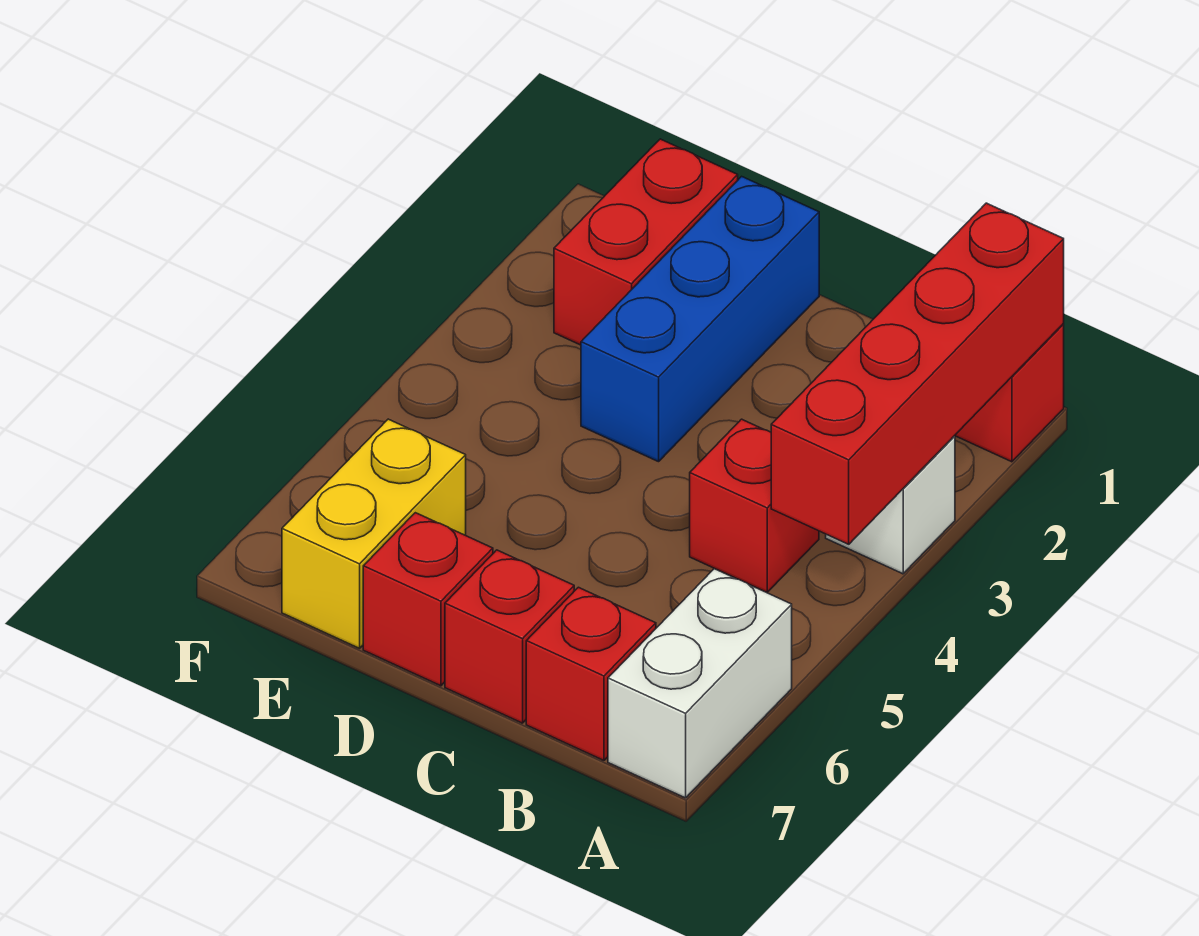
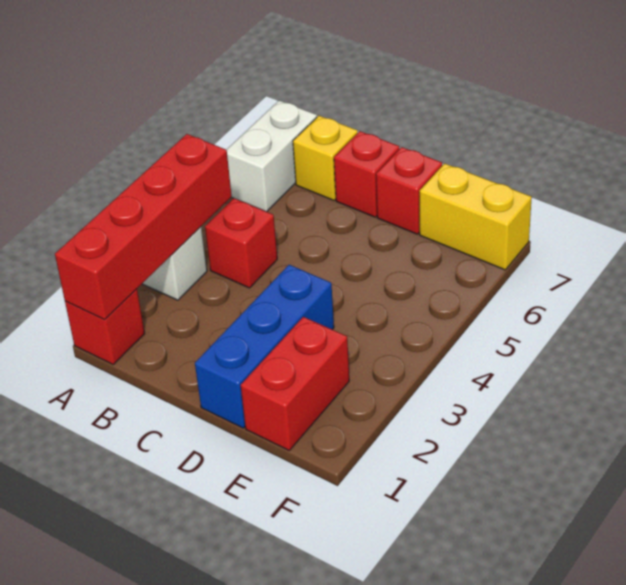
red 1x1 brick [526,587,656,760] -> yellow 1x1 brick [293,116,358,200]
yellow 1x2 brick [282,419,466,648] -> yellow 1x2 brick turned to [420,163,532,270]

